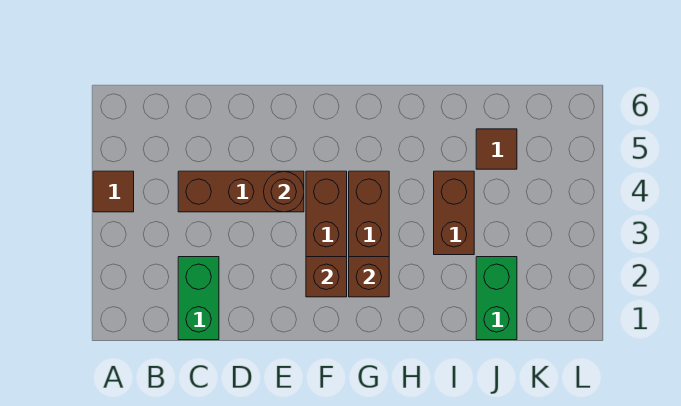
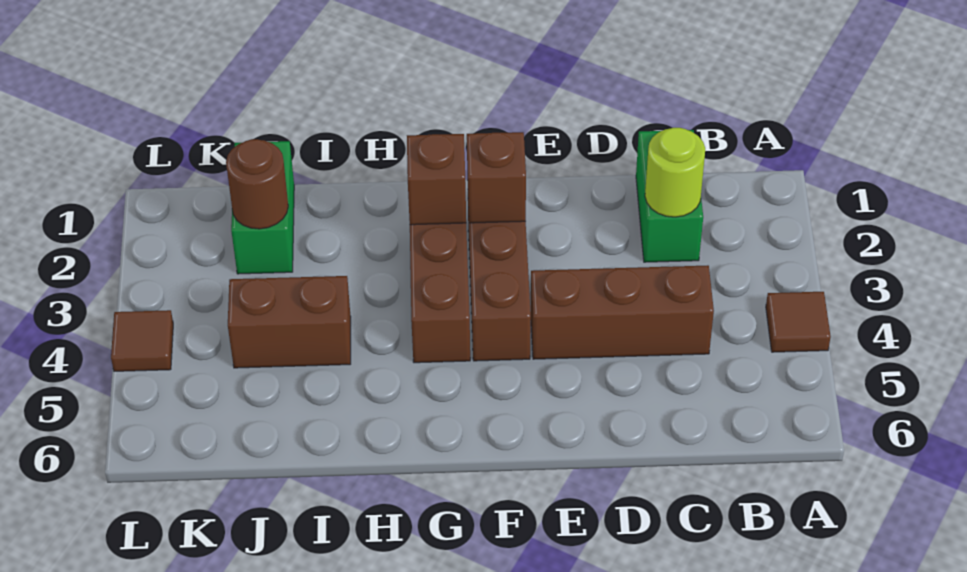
none -> lime 1x1 round brick [645,128,705,217]
brown 1x1 round brick [264,171,304,212] -> brown 1x1 round brick moved to [226,139,288,229]
brown 1x2 brick [434,171,474,255] -> brown 1x2 brick turned to [228,276,351,368]
brown 1x1 tile [476,129,517,169] -> brown 1x1 tile moved to [111,310,173,371]

